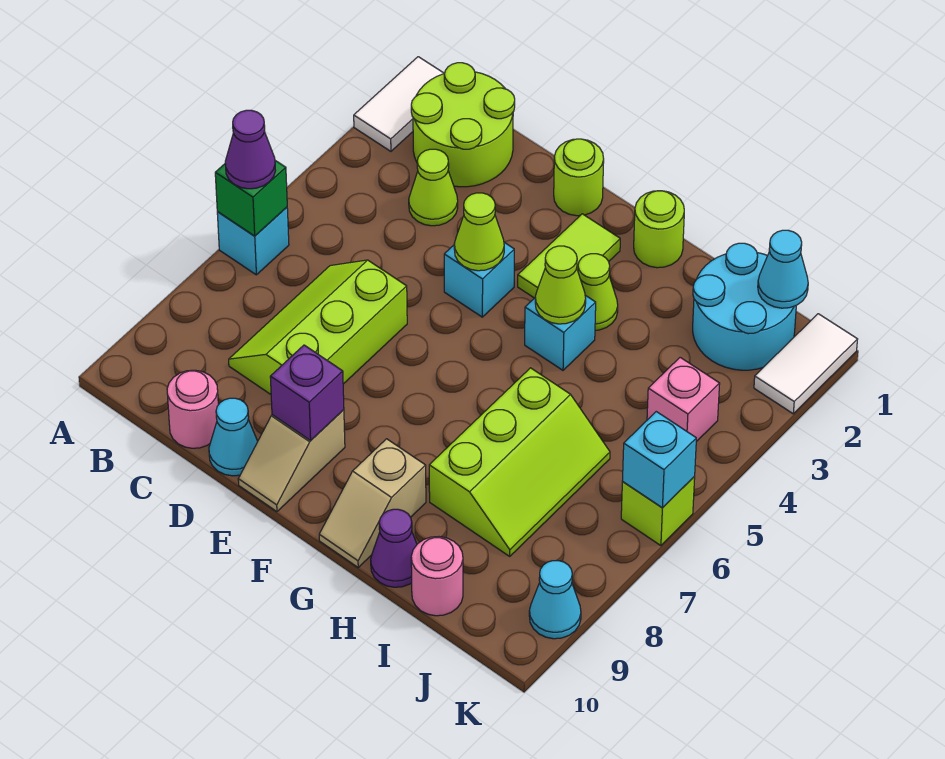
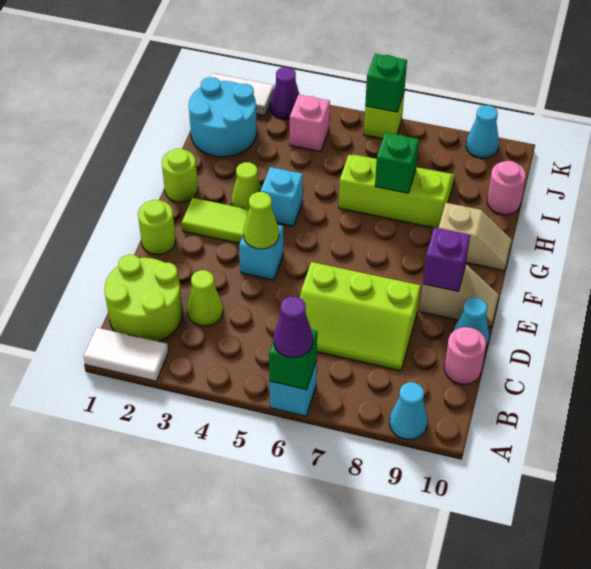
lime 1x1 cone [535,246,586,324] -> none
none -> green 1x1 brick [375,133,419,193]
purple 1x1 cone [371,509,417,587] -> purple 1x1 cone moved to [270,67,300,119]
cyan 1x1 cone [758,230,808,308] -> cyan 1x1 cone moved to [389,382,428,440]
cyan 1x1 brick [622,412,696,508] -> green 1x1 brick [365,54,407,112]

